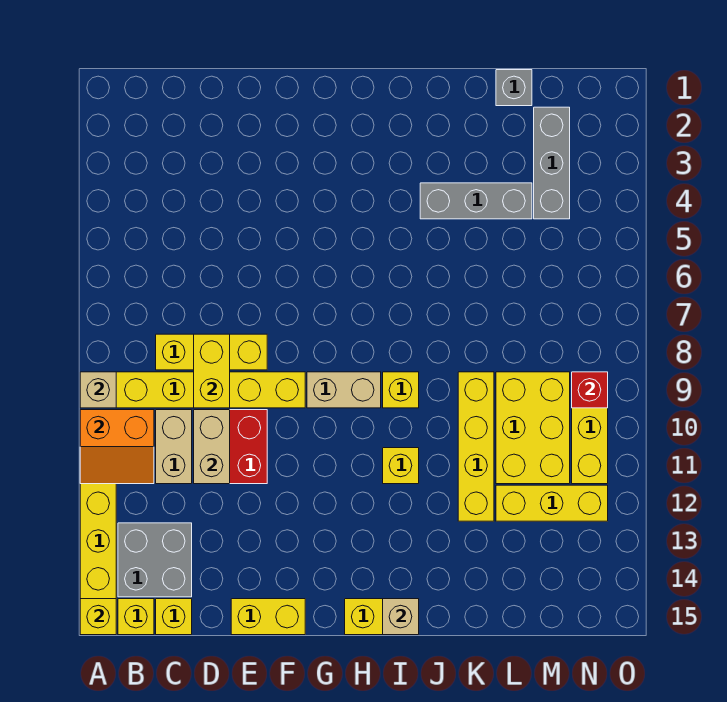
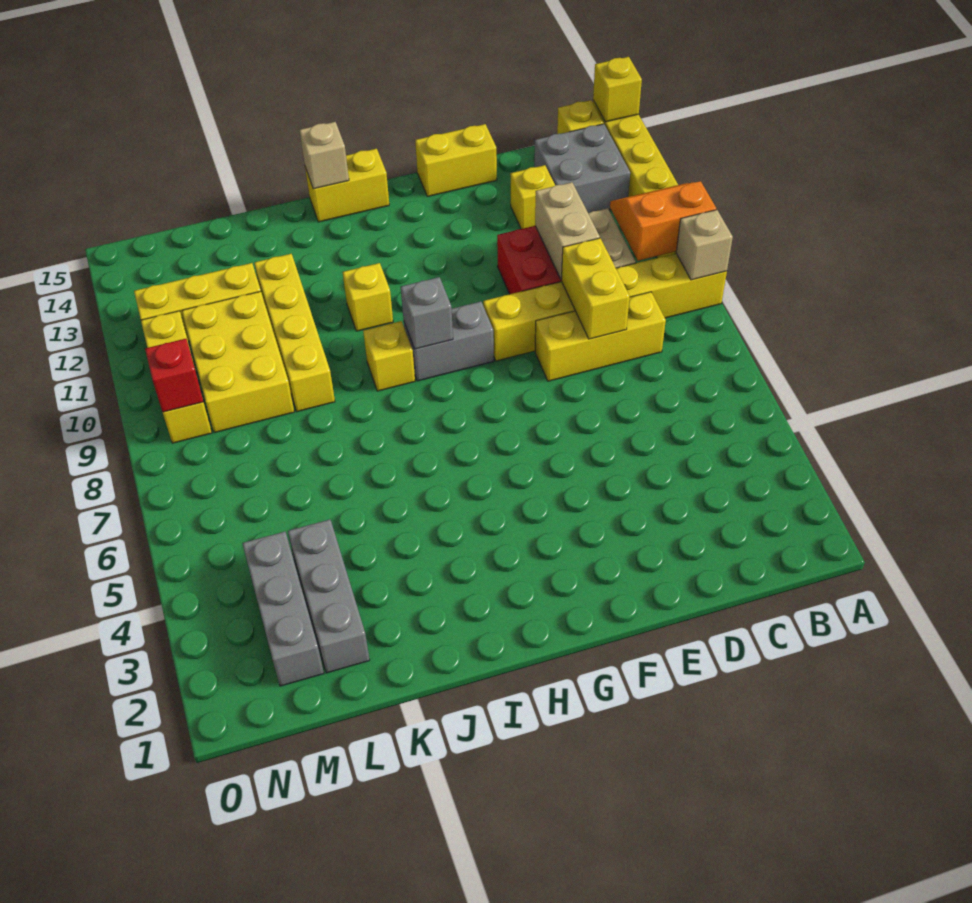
yellow 1x1 brick [156,599,192,635] -> yellow 1x1 brick moved to [510,165,555,229]
tan 1x2 brick [307,372,381,408] -> grey 1x2 brick [404,302,494,381]
grey 1x3 brick [420,183,532,219] -> grey 1x3 brick turned to [288,520,370,673]
grey 1x1 brick [496,70,532,106] -> grey 1x1 brick moved to [401,277,453,349]

